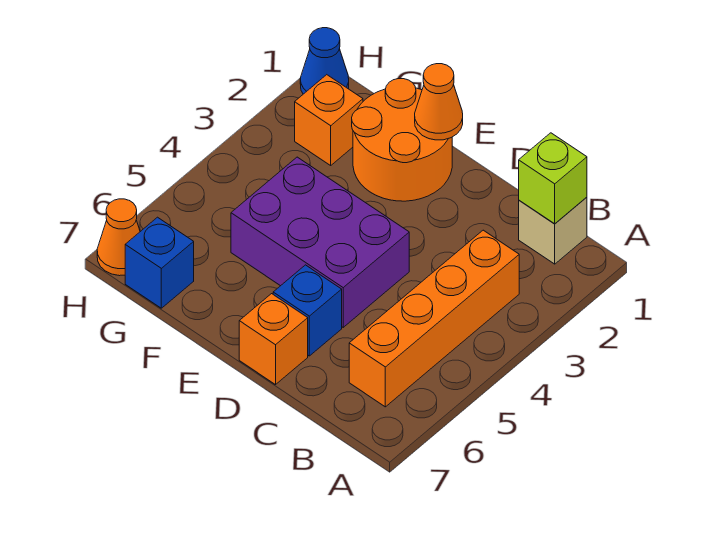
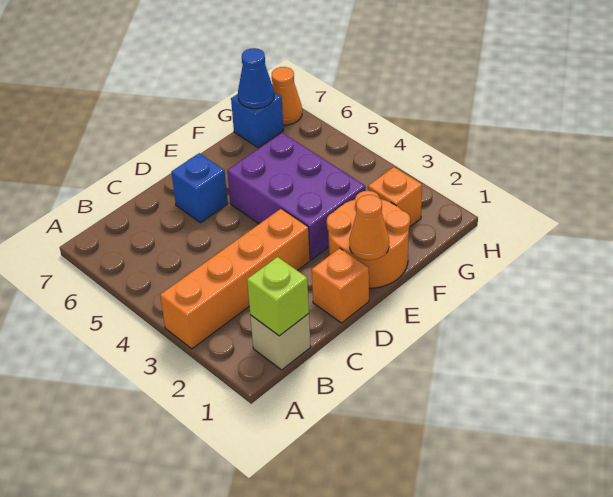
orange 1x4 brick [349,230,519,407] -> orange 1x4 brick turned to [160,209,310,349]
purple 2x3 brick [231,157,409,327] -> purple 2x3 brick turned to [227,133,365,260]
orange 1x1 brick [239,294,308,385] -> orange 1x1 brick moved to [312,248,369,323]
blue 1x1 cone [300,28,349,94] -> blue 1x1 cone moved to [238,48,274,109]

